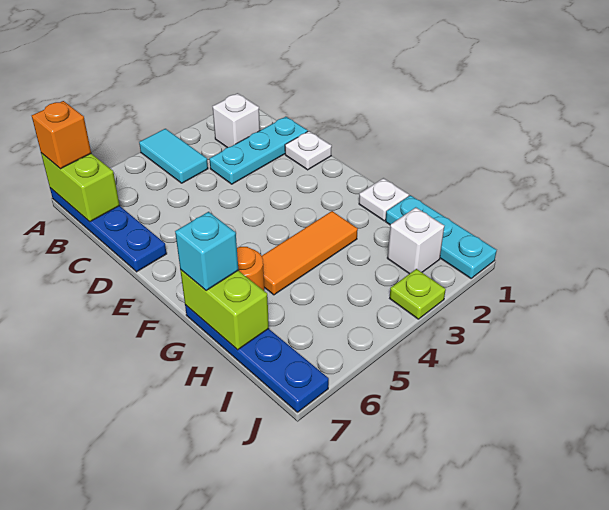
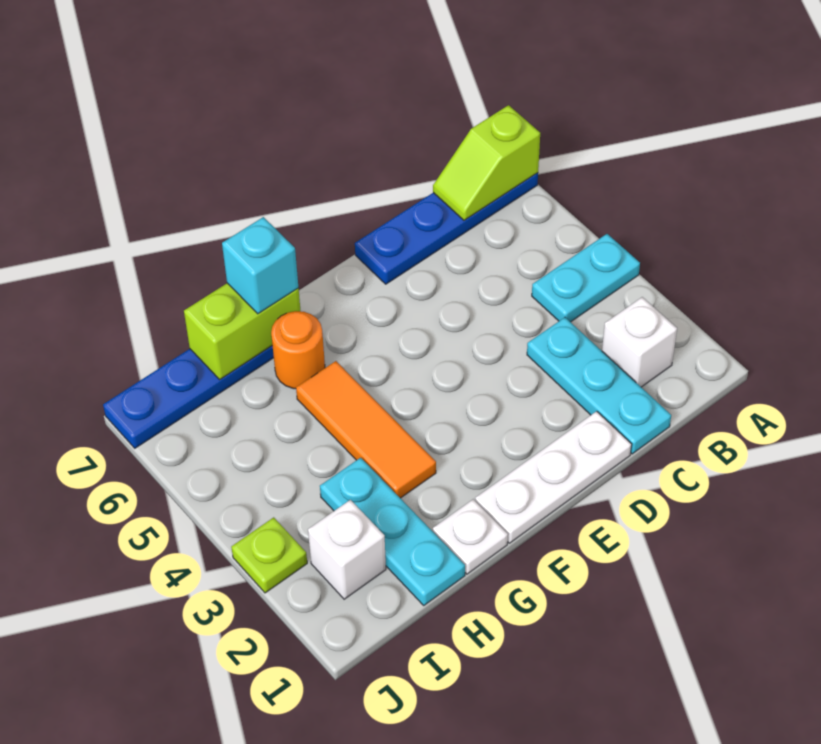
cyan 1x2 tile [139,129,208,183] -> cyan 1x2 plate [532,234,640,322]
lime 1x2 brick [41,153,120,222] -> lime 1x2 slope [433,105,540,220]
orange 1x1 brick [32,101,91,169] -> none
white 1x1 plate [285,131,332,170] -> white 1x3 plate [475,411,632,543]
cyan 1x3 plate [386,195,497,278] -> cyan 1x3 plate turned to [320,458,465,605]

